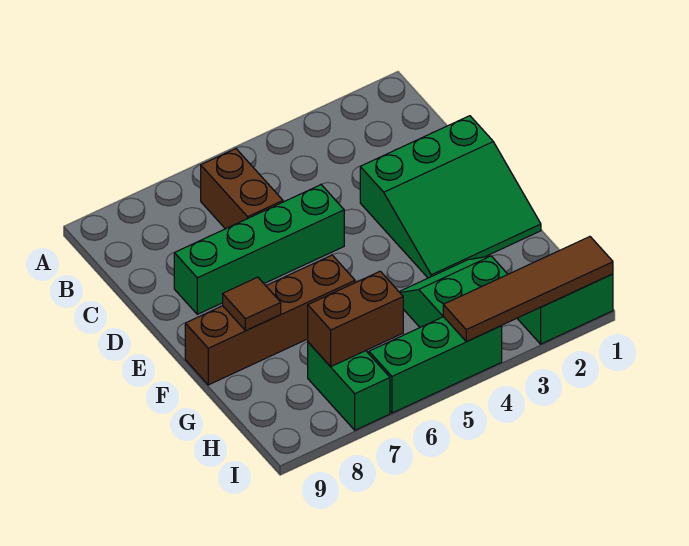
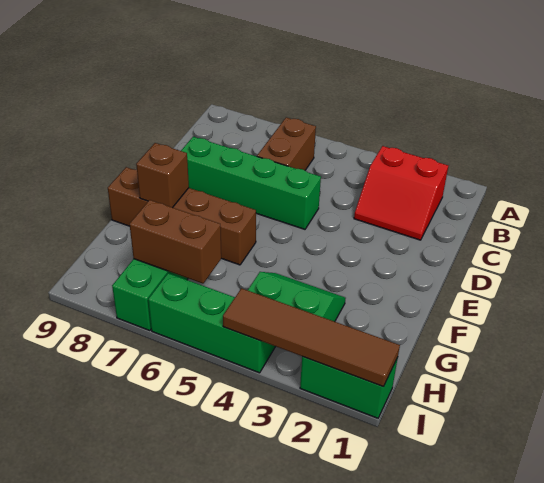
none -> red 2x2 slope [354,146,448,240]
green 3x3 slope [360,116,541,278] -> none
brown 1x1 tile [223,277,281,331] -> brown 1x1 brick [136,143,189,208]

